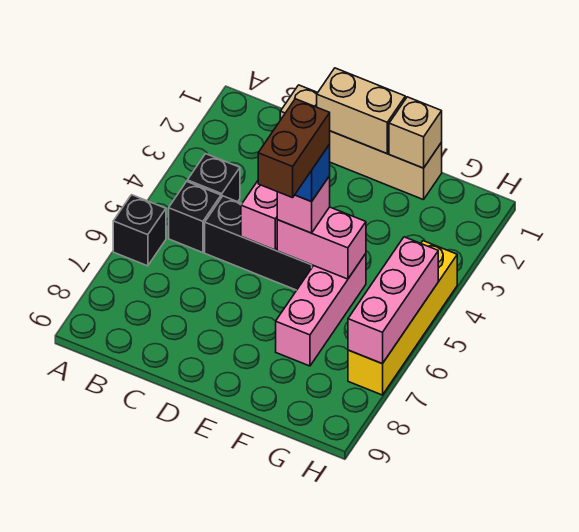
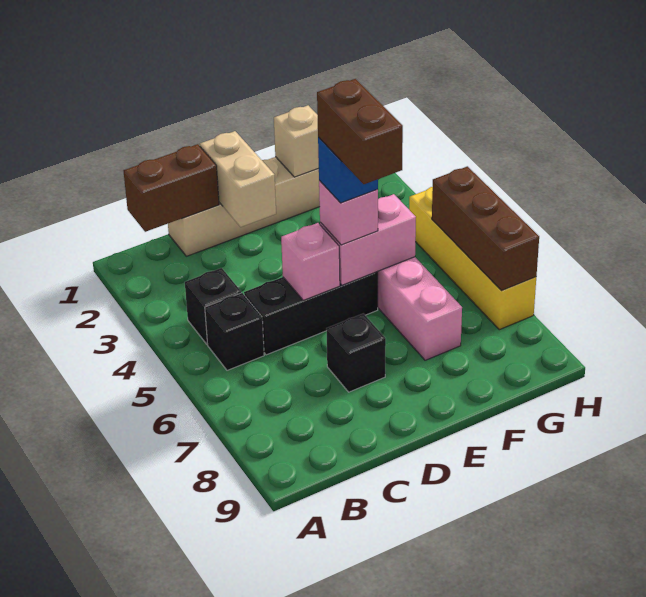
black 1x1 brick [113,195,166,266] -> black 1x1 brick moved to [326,313,386,392]
none -> brown 1x2 brick [124,144,219,232]
tan 1x2 brick [317,68,405,154] -> tan 1x2 brick turned to [200,131,276,227]
pink 1x3 brick [348,237,438,364] -> brown 1x3 brick [432,166,539,291]

